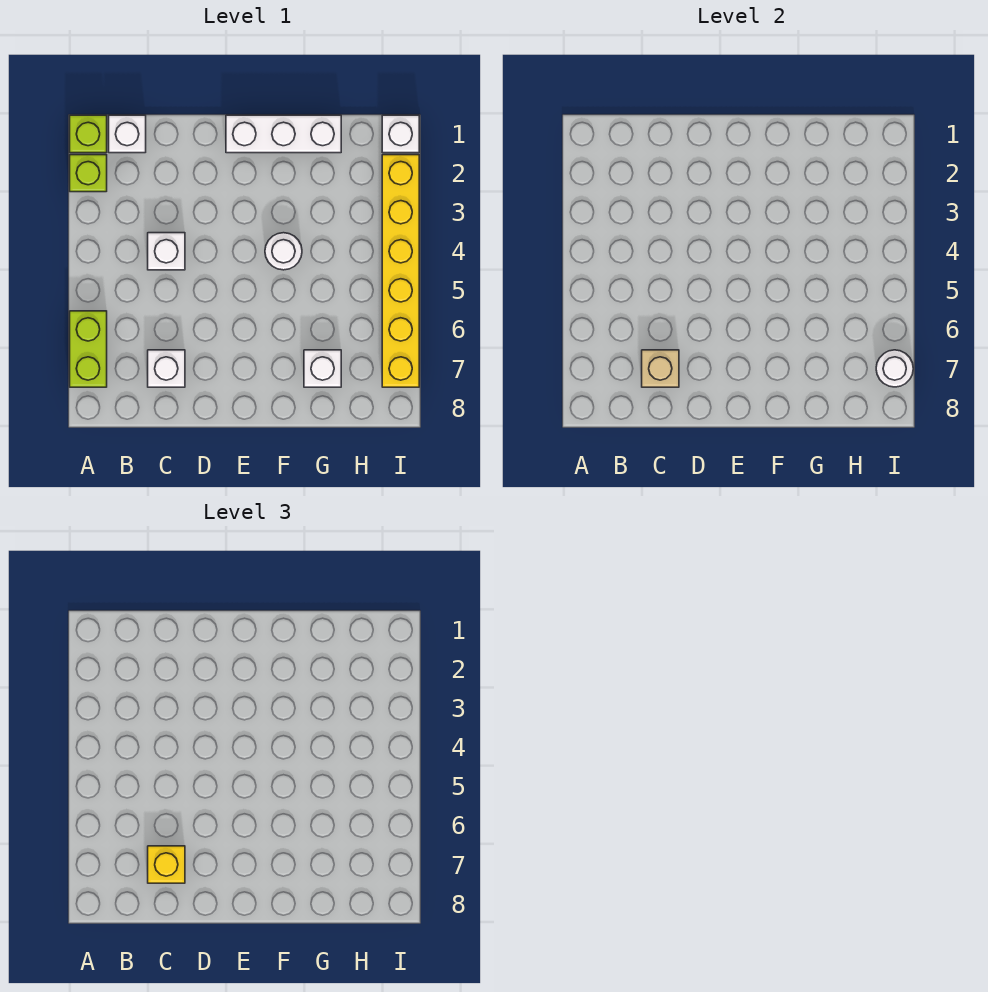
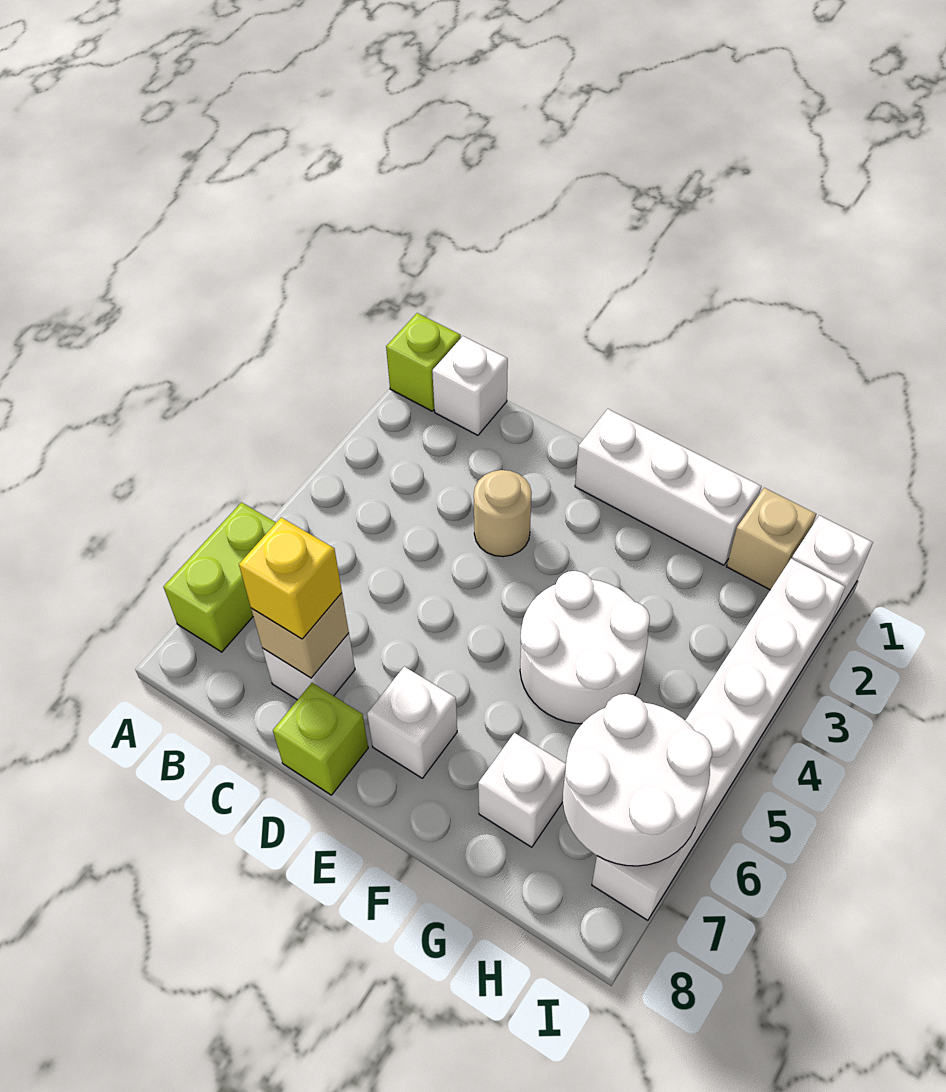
lime 1x1 brick [70,155,107,192] -> lime 1x1 brick moved to [273,683,368,795]
white 1x1 brick [148,233,185,270] -> white 1x1 brick moved to [367,667,457,778]
none -> tan 1x1 round brick [474,470,532,557]
white 1x1 round brick [265,233,302,270] -> white 2x2 round brick [520,571,650,724]
none -> tan 1x1 brick [727,488,816,590]
yellow 1x6 brick [382,155,419,387] -> white 1x6 brick [592,558,845,920]
white 1x1 round brick [876,350,913,387] -> white 2x2 round brick [563,694,712,866]

